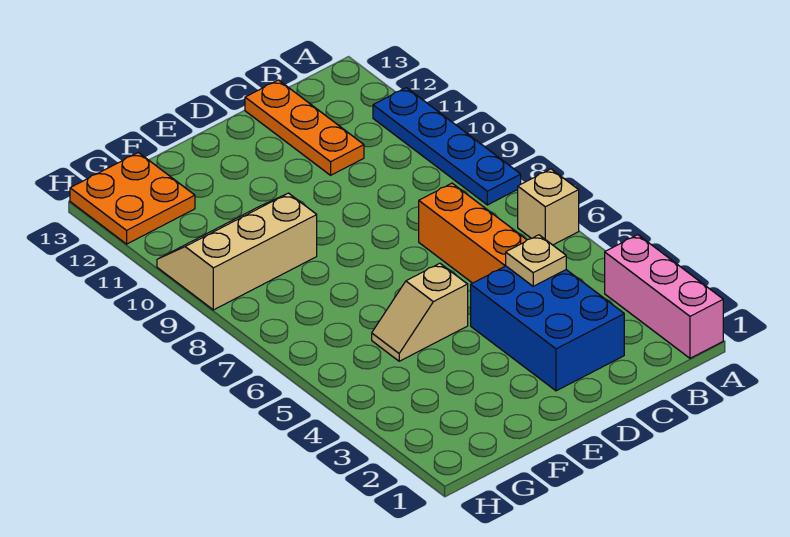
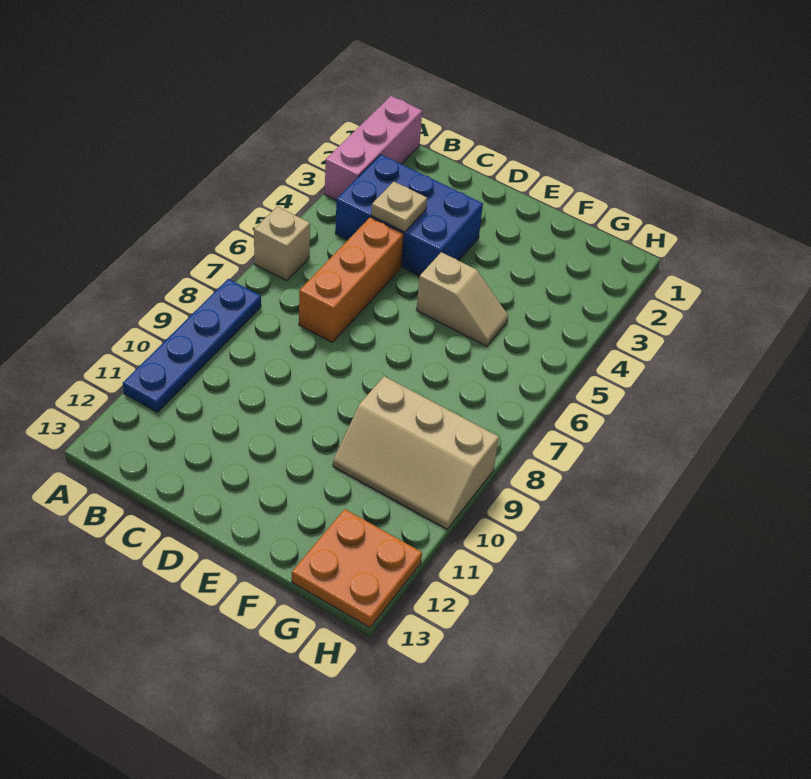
blue 2x3 brick [471,266,624,391] -> blue 2x3 brick turned to [335,155,483,276]
orange 1x3 plate [245,80,364,175] -> none

